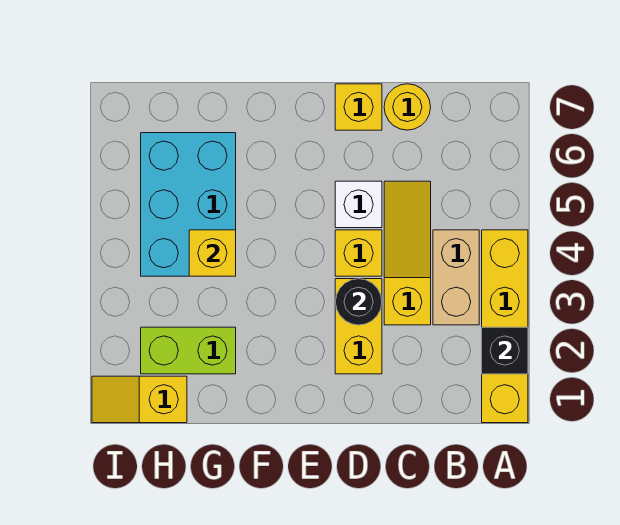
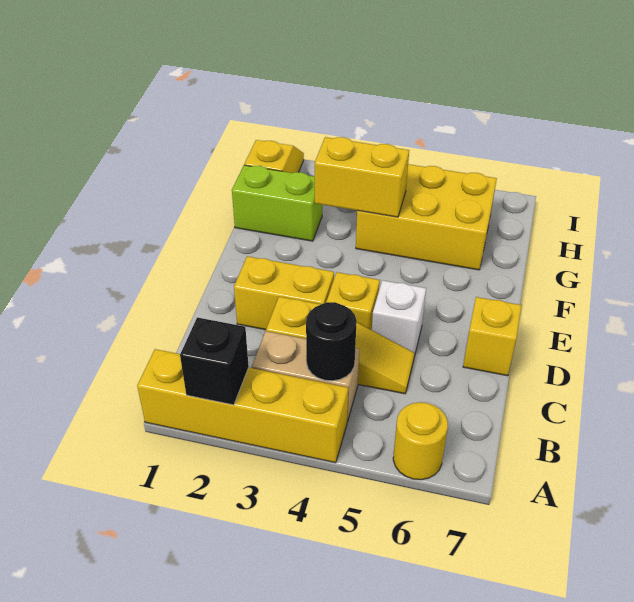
yellow 1x1 round brick [384,84,431,130] -> yellow 1x1 round brick moved to [393,402,448,480]
black 1x1 round brick [336,279,382,325] -> black 1x1 round brick moved to [306,302,357,381]
lime 1x2 brick [141,327,236,374] -> lime 1x2 brick turned to [232,165,323,241]
cyan 2x3 brick [141,133,236,276] -> yellow 2x3 brick [356,164,497,270]
yellow 1x1 brick [189,230,236,276] -> yellow 1x2 brick [315,137,409,217]

